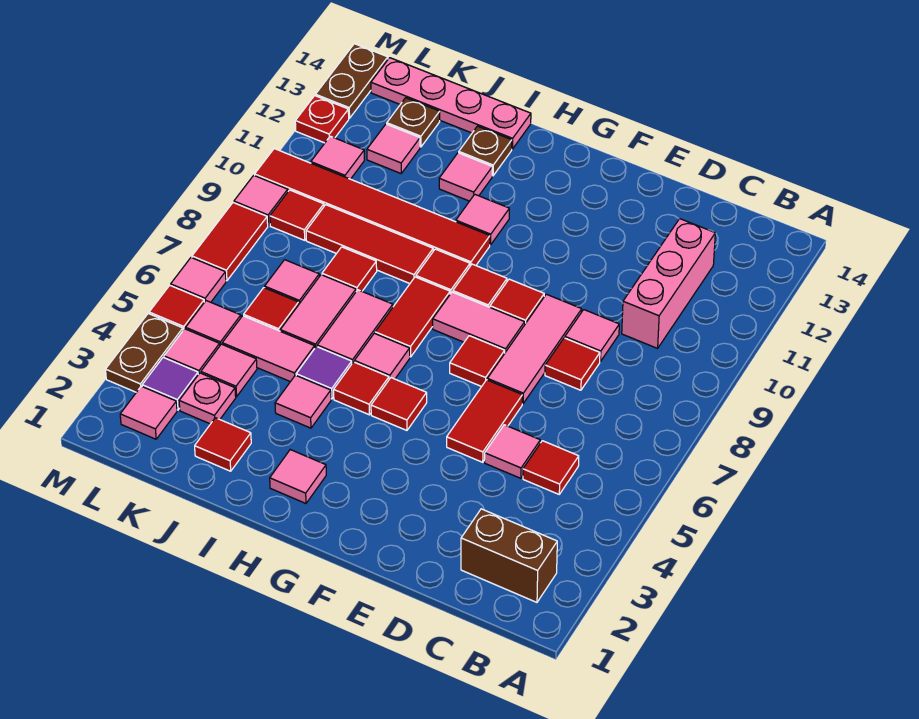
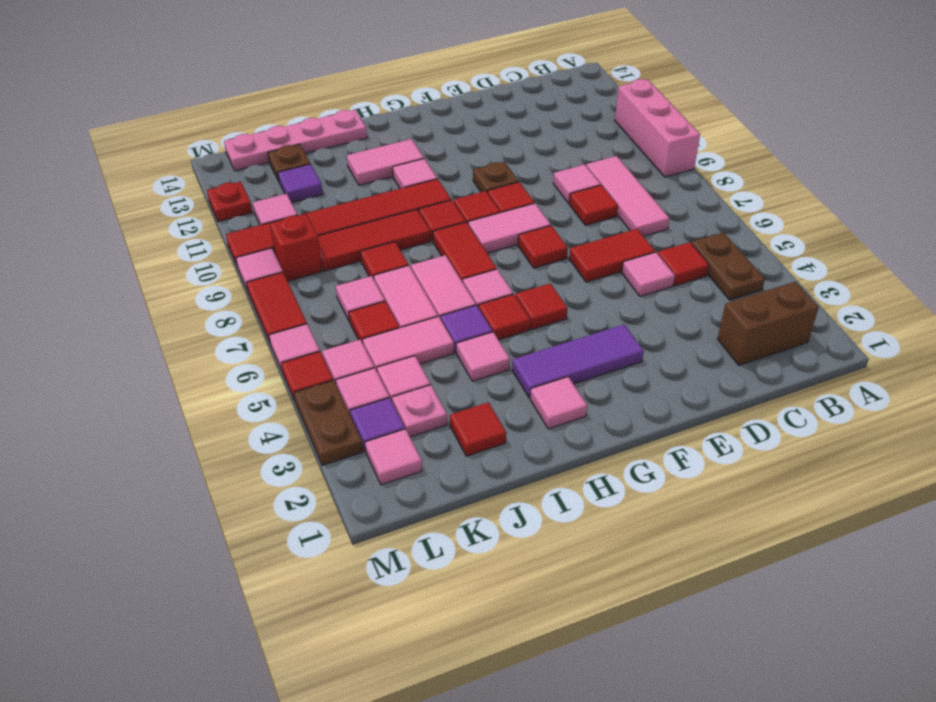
pink 1x3 brick [622,219,715,348] -> pink 1x3 brick moved to [615,79,700,177]
red 1x2 tile [447,380,522,462] -> red 1x2 tile turned to [569,229,655,282]
pink 1x3 tile [487,294,582,404] -> pink 1x3 tile moved to [586,156,670,236]
none -> purple 1x3 tile [512,325,644,398]
pink 1x1 tile [439,153,492,201] -> pink 1x2 tile [347,139,424,185]
brown 1x1 plate [459,126,512,176] -> brown 1x1 plate moved to [473,162,519,193]
pink 1x1 tile [367,124,420,173] -> purple 1x1 tile [278,164,323,203]
red 1x1 tile [270,190,324,240] -> red 1x1 brick [270,214,322,281]
brown 1x2 plate [316,44,388,118] -> brown 1x2 plate moved to [691,232,765,300]

